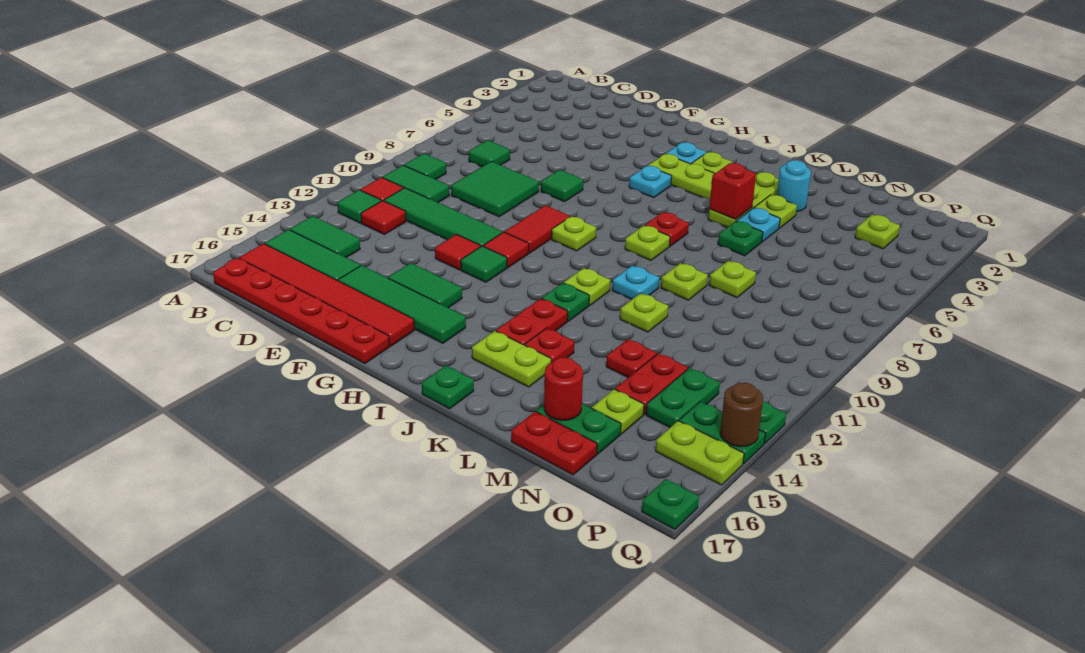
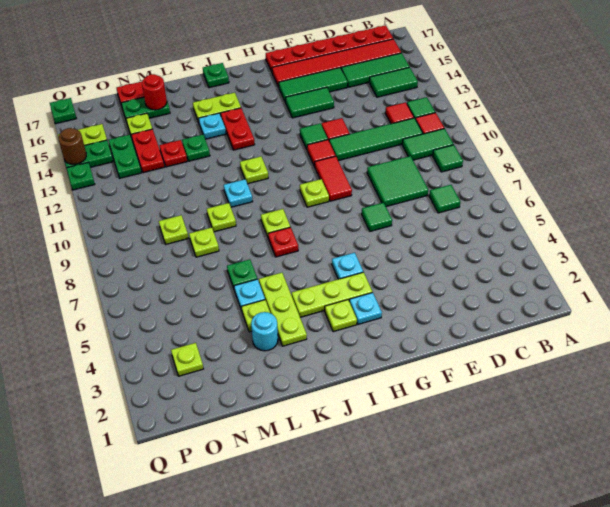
green 1x4 tile [338,265,466,343] -> green 1x3 tile [279,68,348,102]
green 1x1 plate [542,283,589,321] -> green 1x1 plate moved to [182,135,210,161]
red 1x1 brick [709,163,756,219] -> none
red 1x1 plate [525,328,574,362] -> cyan 1x1 plate [198,113,226,139]
lime 1x1 plate [620,293,668,332] -> lime 1x1 plate moved to [159,215,188,244]

